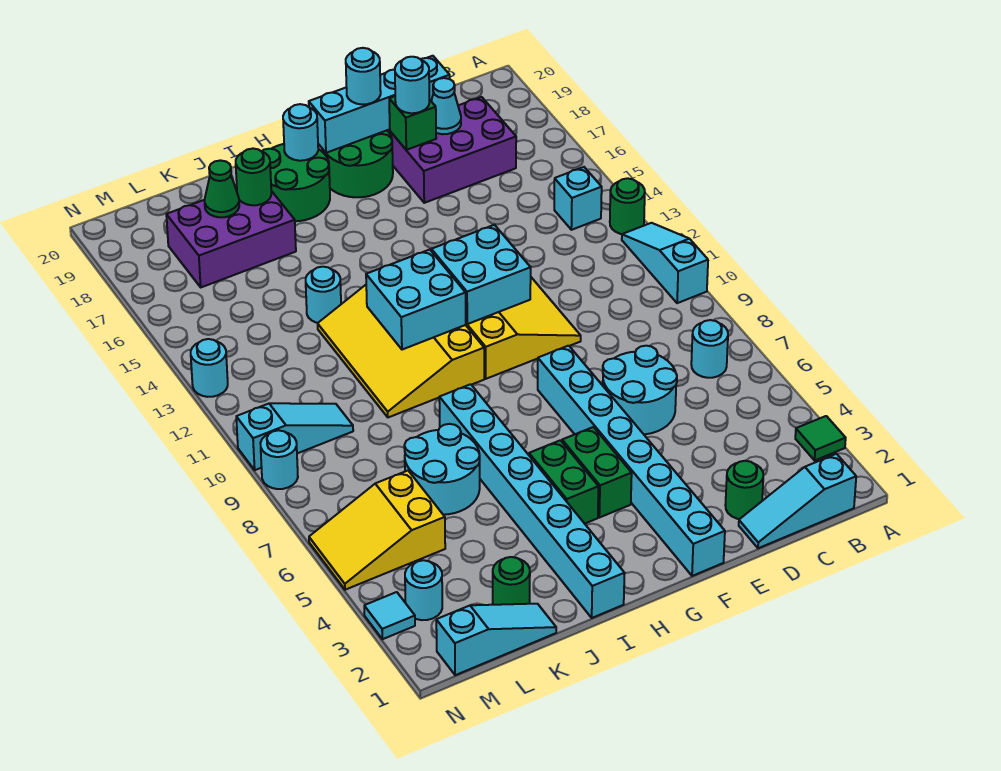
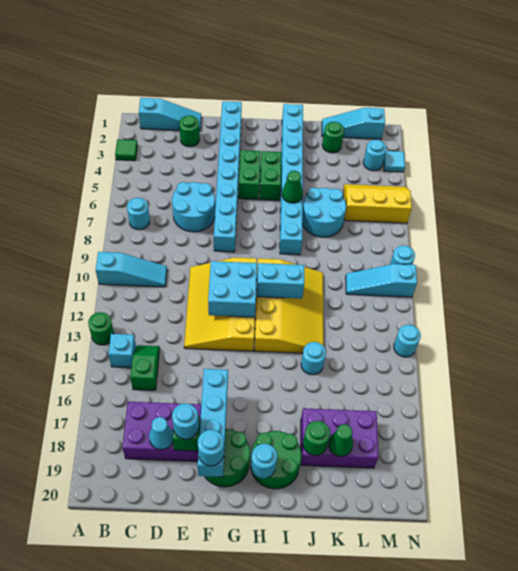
cyan 1x3 slope [622,223,708,303] -> cyan 1x3 slope turned to [96,252,167,287]
none -> green 1x2 slope [130,345,160,390]
cyan 1x4 brick [309,56,450,153] -> cyan 1x4 brick turned to [198,369,228,477]
cyan 2x2 brick [366,250,466,350] -> cyan 1x2 brick [257,263,304,299]
none -> green 1x1 cone [282,171,303,203]
yellow 2x3 slope [309,471,445,590] -> yellow 2x3 slope turned to [344,184,412,223]

